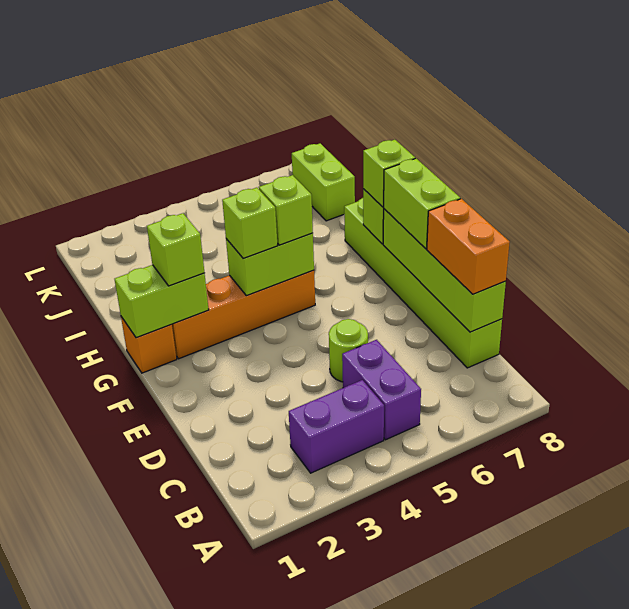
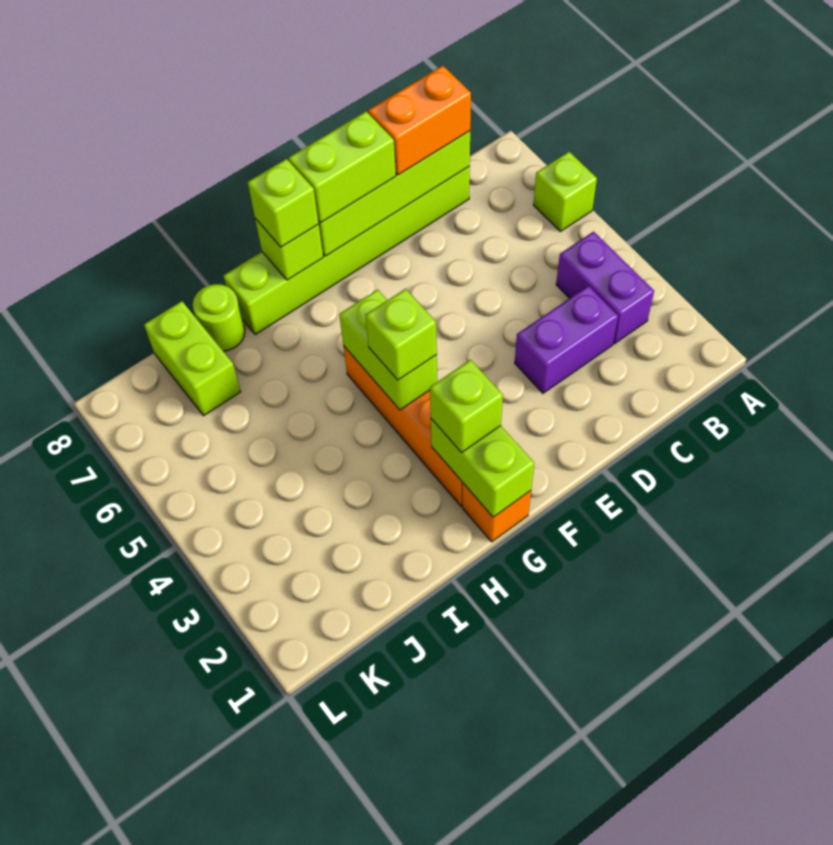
purple 1x2 brick [342,340,421,440] -> purple 1x2 brick moved to [515,286,618,393]
lime 1x1 round brick [329,319,368,382] -> lime 1x1 round brick moved to [193,284,245,351]
lime 1x1 brick [259,175,313,245] -> lime 1x1 brick moved to [534,152,597,231]
lime 1x2 brick [292,143,355,221] -> lime 1x2 brick turned to [144,301,241,416]

